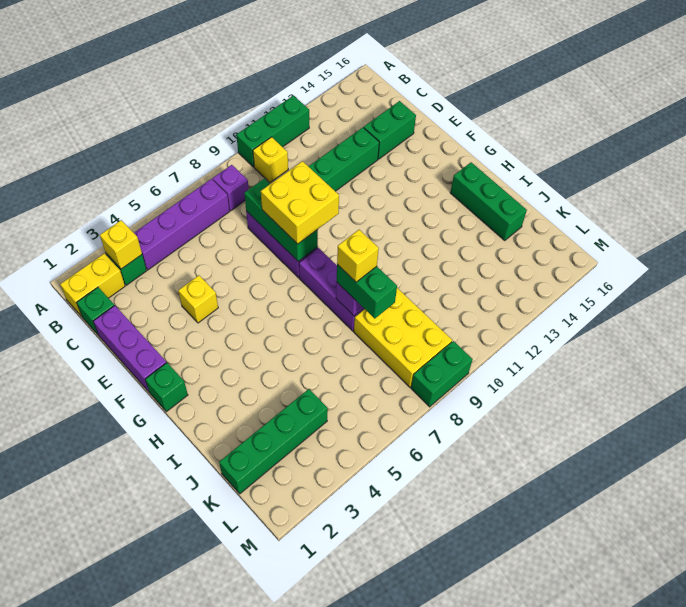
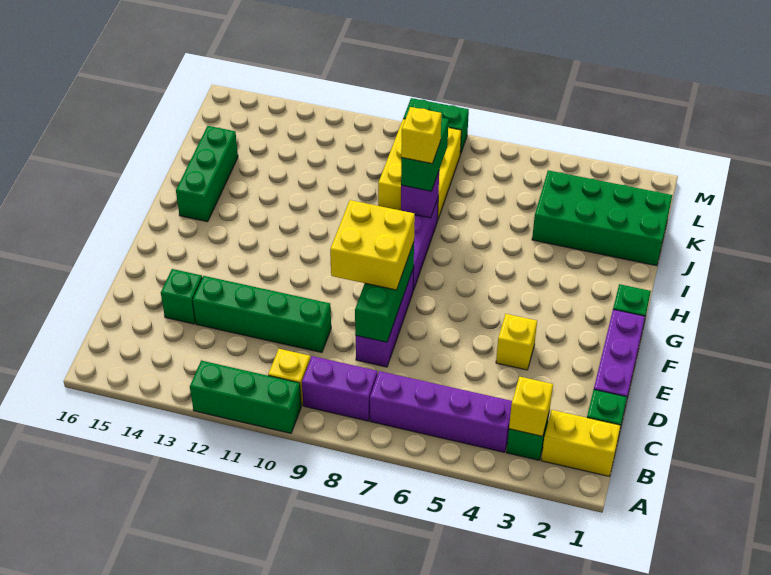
purple 1x1 brick [213,165,249,211] -> purple 1x2 brick [302,356,377,421]
green 1x2 brick [364,101,416,159] -> green 1x1 brick [161,269,202,324]
green 1x4 brick [219,389,328,494] -> green 2x4 brick [532,170,672,266]

